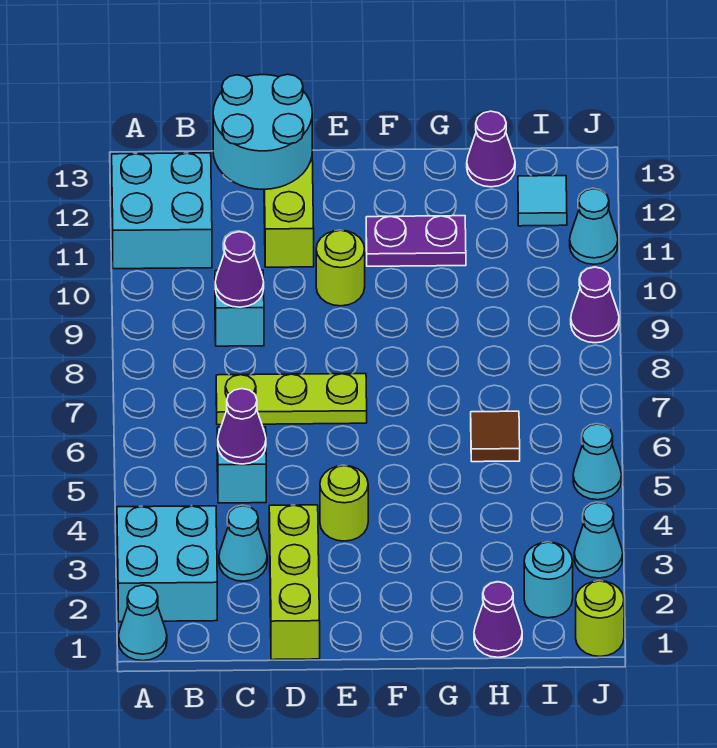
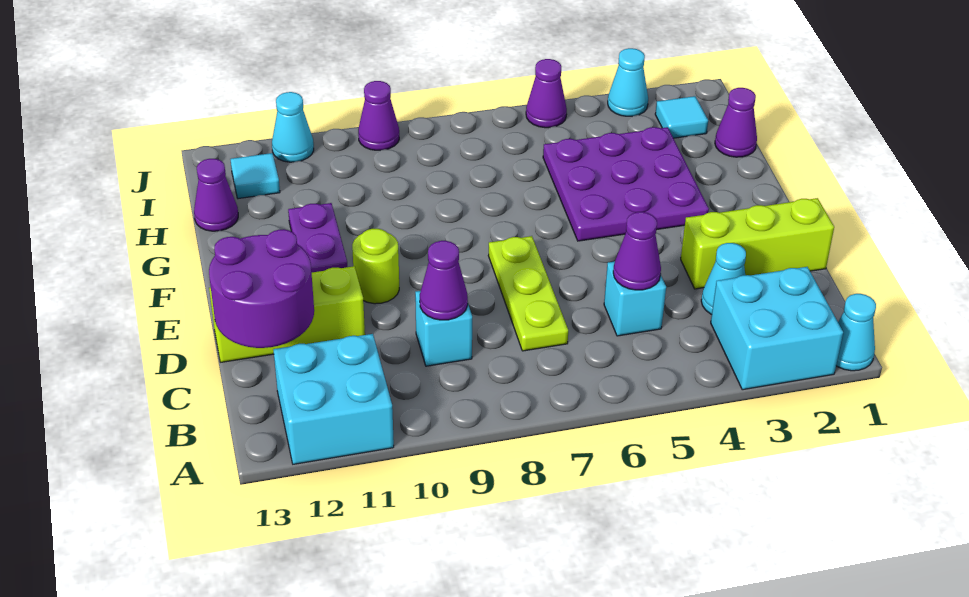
cyan 2x2 round brick [213,74,312,189] -> purple 2x2 round brick [209,229,314,348]
lime 1x1 round brick [320,466,368,541] -> none
none -> purple 3x3 plate [543,127,709,241]
brown 1x1 tile [471,411,520,462] -> none
cyan 1x1 round brick [524,542,573,618] -> cyan 1x1 tile [655,96,708,138]
lime 1x1 round brick [576,581,624,656] -> none
cyan 1x1 cone [573,424,622,500] -> purple 1x1 cone [526,59,567,128]

